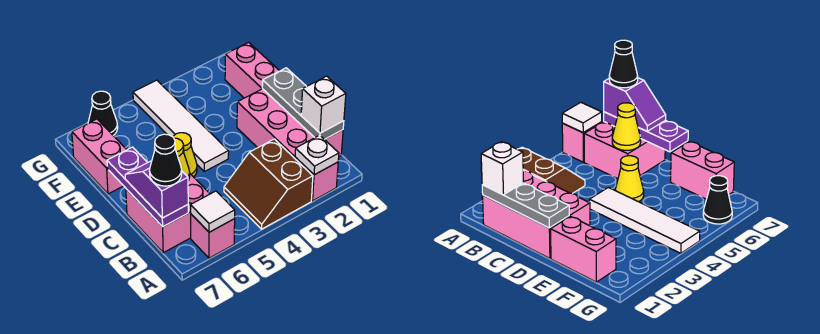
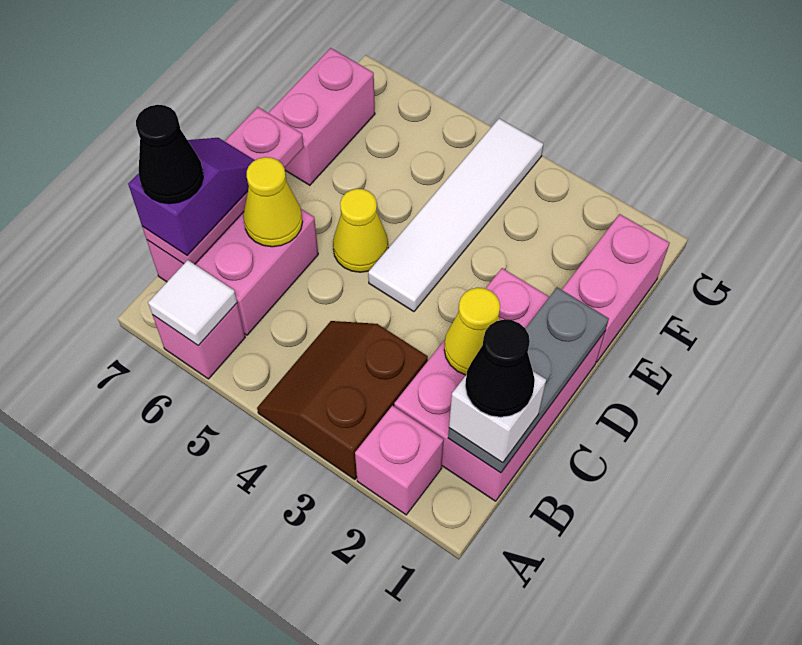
white 1x1 plate [295,135,339,175] -> none
purple 1x3 plate [107,147,188,227] -> pink 1x3 plate [142,107,304,264]
none -> yellow 1x1 cone [444,288,500,375]
black 1x1 cone [88,91,118,135] -> black 1x1 cone moved to [465,319,535,417]

